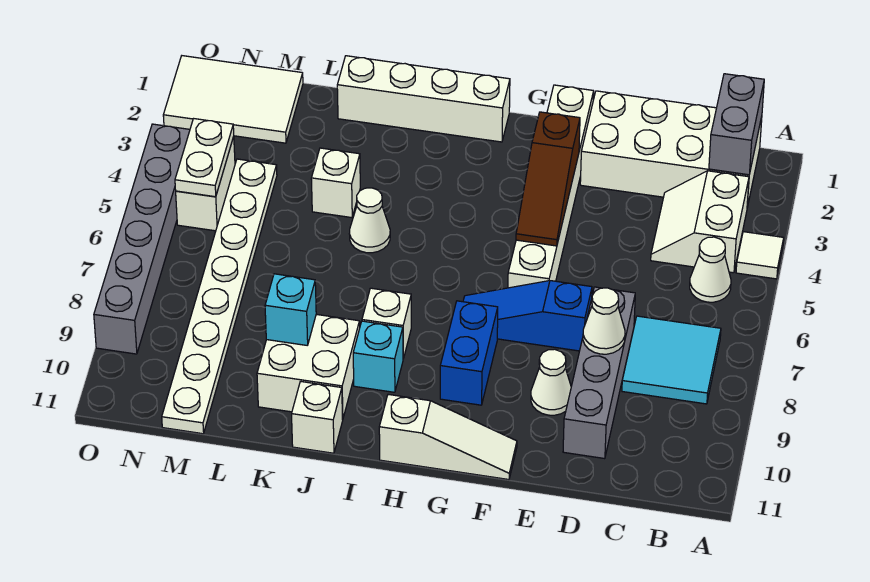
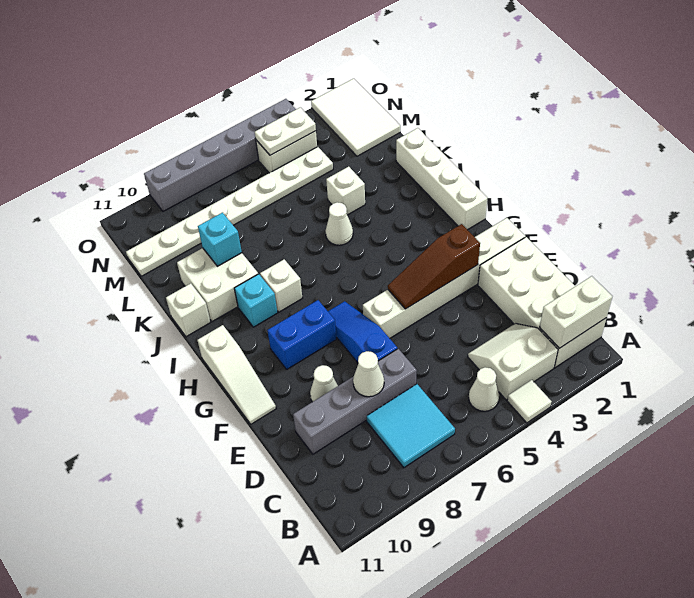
grey 1x2 brick [709,74,764,175] -> white 1x2 brick [540,276,612,348]

